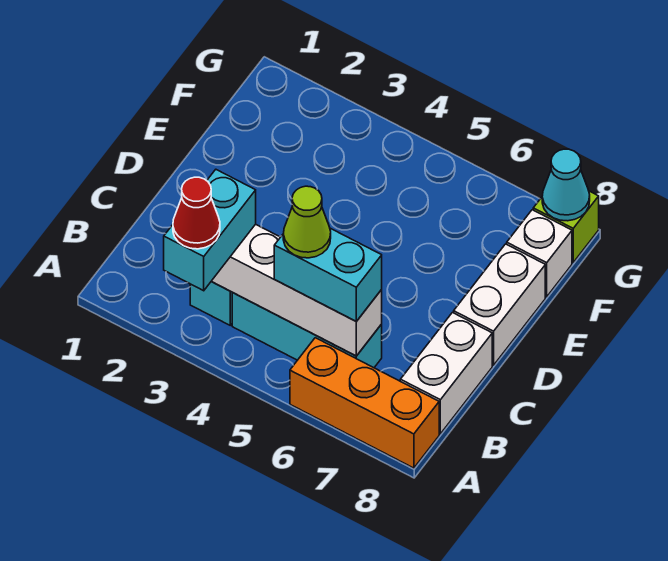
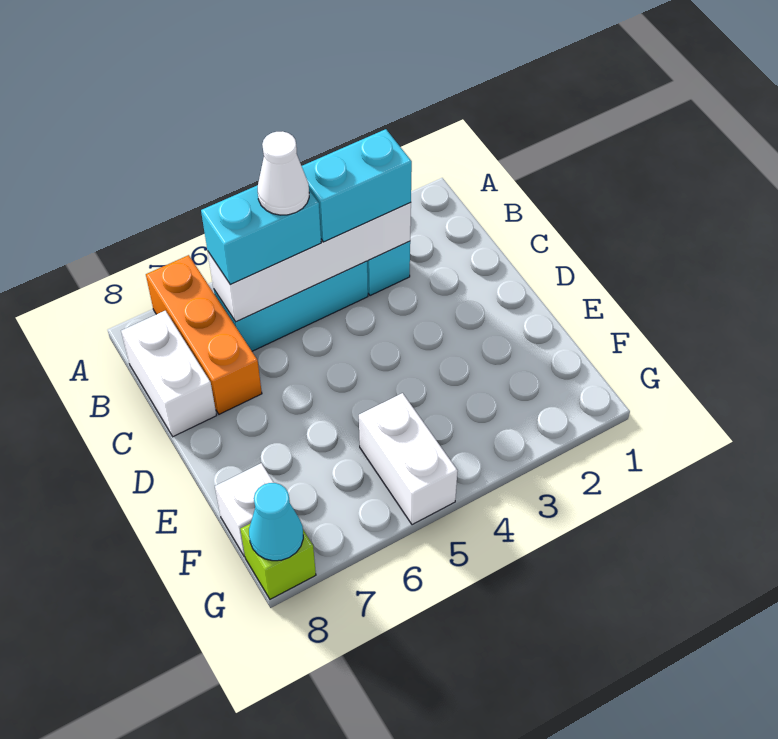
cyan 1x2 brick [164,170,256,291] -> cyan 1x2 brick turned to [302,129,412,242]
red 1x1 cone [173,177,220,249] -> none
orange 1x3 brick [290,338,439,468] -> orange 1x3 brick turned to [146,255,262,414]
lime 1x1 cone [283,186,331,258] -> white 1x1 cone [258,131,309,215]
white 1x2 brick [454,244,545,365] -> white 1x2 brick moved to [359,393,458,525]

